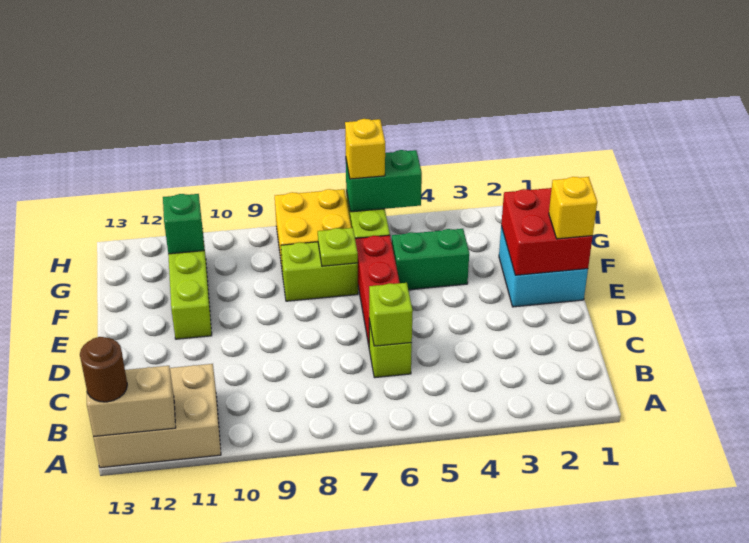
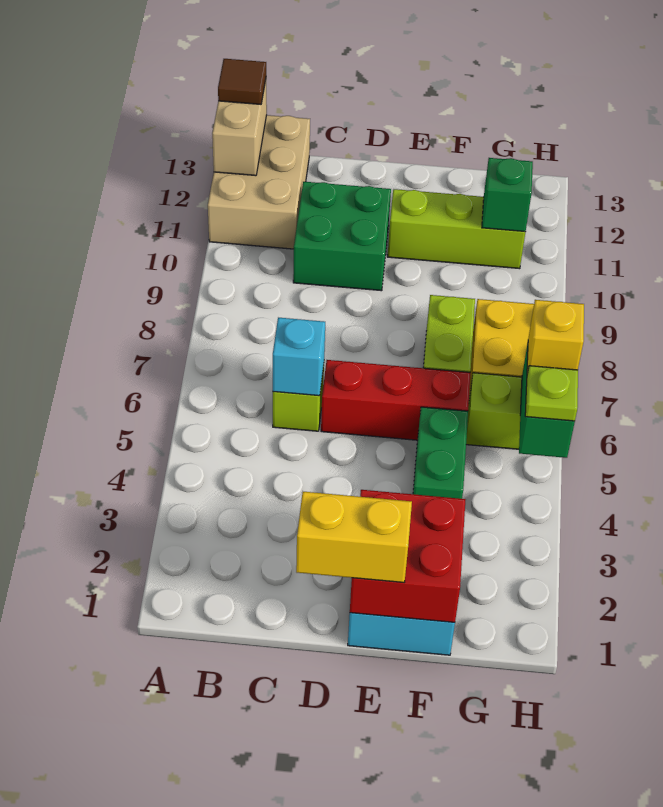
brown 1x1 round brick [80,337,127,402] -> brown 1x1 tile [218,59,266,104]
lime 1x1 brick [369,283,413,346] -> cyan 1x1 brick [273,318,325,396]
none -> green 2x2 brick [293,182,391,291]
yellow 1x1 brick [549,177,597,239] -> yellow 1x2 brick [296,492,412,582]
lime 1x1 plate [318,228,358,266] -> lime 1x1 plate moved to [525,366,578,421]

